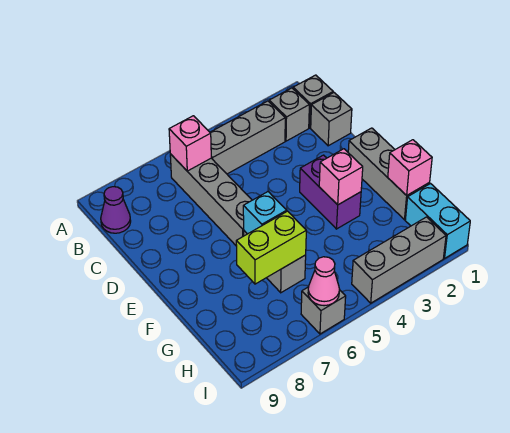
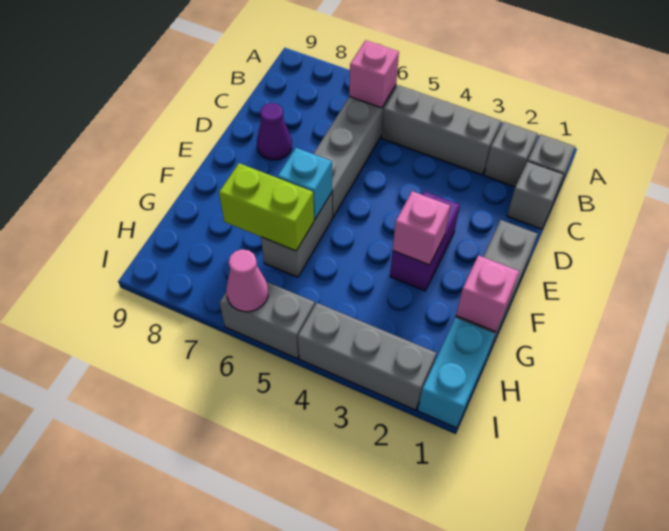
purple 1x1 cone [101,187,131,233] -> purple 1x1 cone moved to [257,103,292,160]
grey 1x1 brick [301,287,346,334] -> grey 1x2 brick [220,282,315,359]

